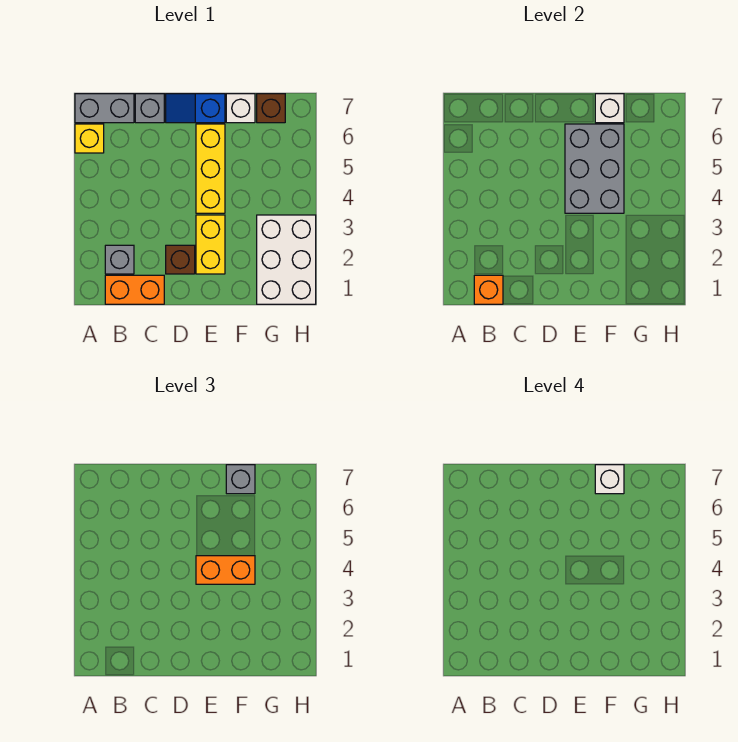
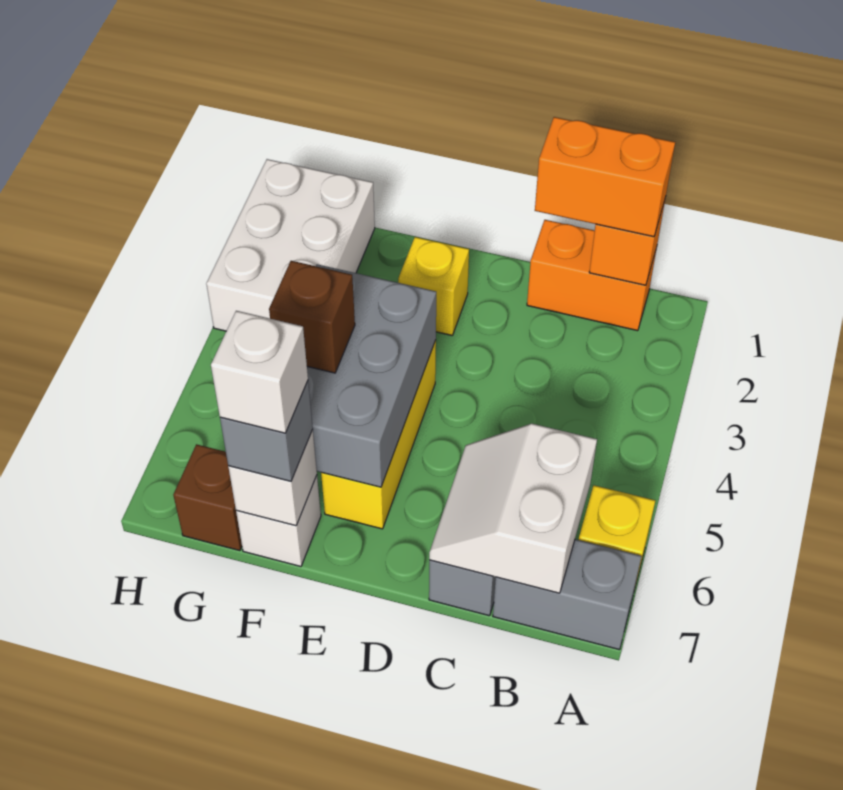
grey 1x1 brick [105,245,134,274] -> none
none -> white 2x2 slope [429,424,597,593]
brown 1x1 brick [166,245,195,274] -> brown 1x1 brick moved to [269,261,355,373]
blue 1x2 slope [166,94,225,123] -> none
yellow 1x2 brick [196,215,225,274] -> yellow 1x1 brick [398,237,469,335]
orange 1x2 brick [196,556,255,584] -> orange 1x2 brick moved to [535,117,675,237]

